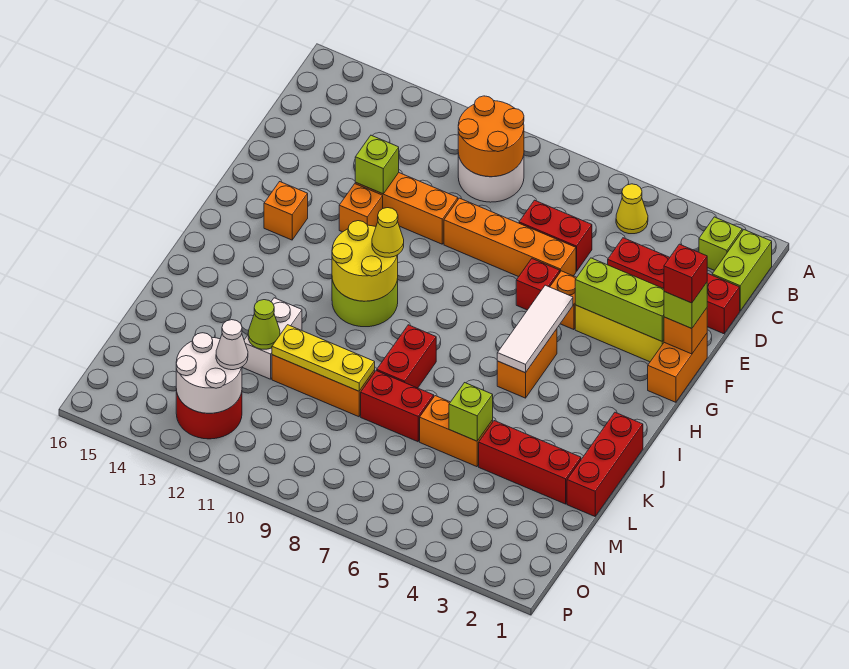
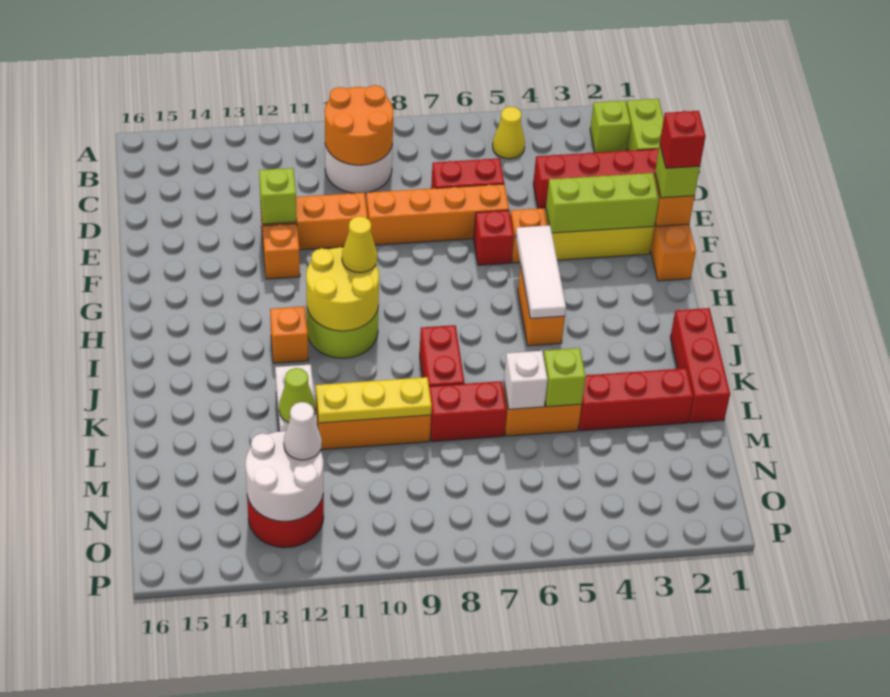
orange 1x1 brick [264,182,308,240] -> orange 1x1 brick moved to [270,306,308,363]
none -> white 1x1 brick [504,351,548,409]

